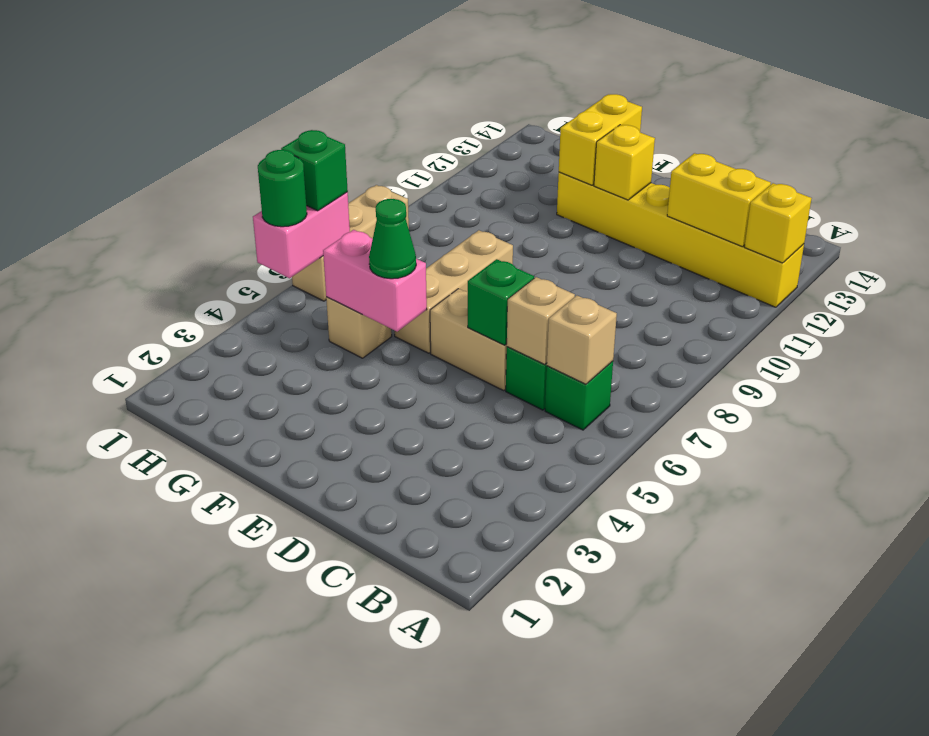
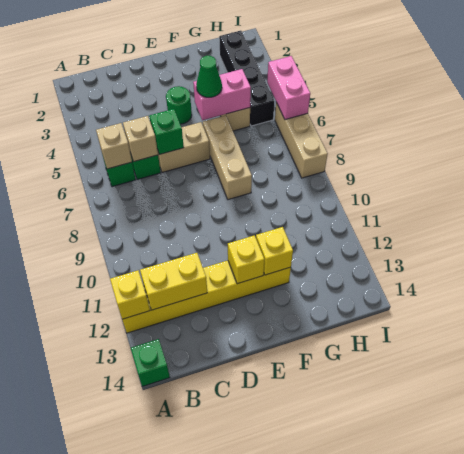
yellow 1x2 brick [559,94,642,185] -> yellow 1x1 brick [256,227,293,275]
none -> black 1x4 brick [219,31,274,126]
green 1x1 round brick [258,150,307,227] -> green 1x1 round brick moved to [166,86,192,124]
green 1x1 brick [281,130,348,211] -> green 1x1 brick moved to [131,339,170,386]

